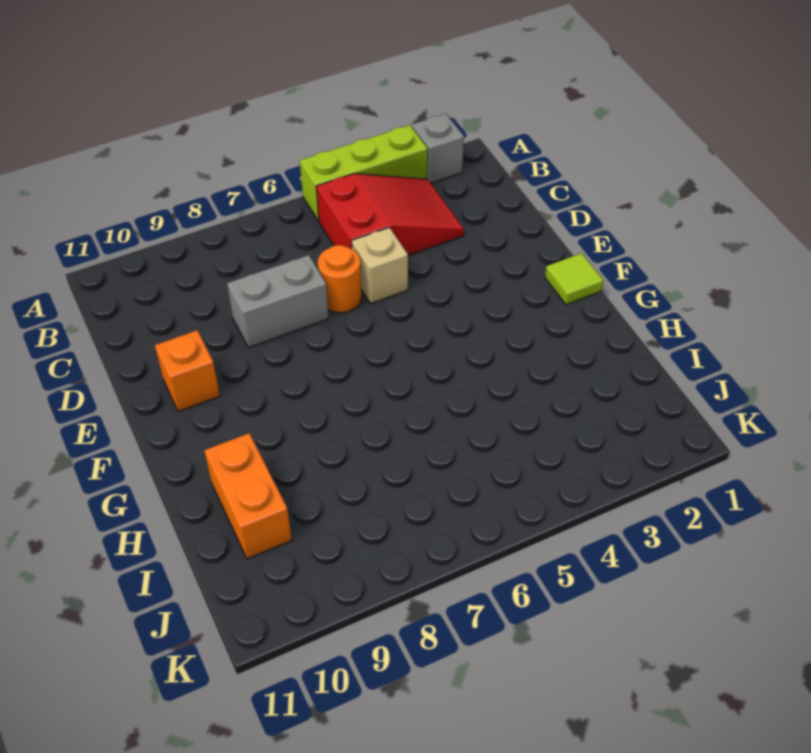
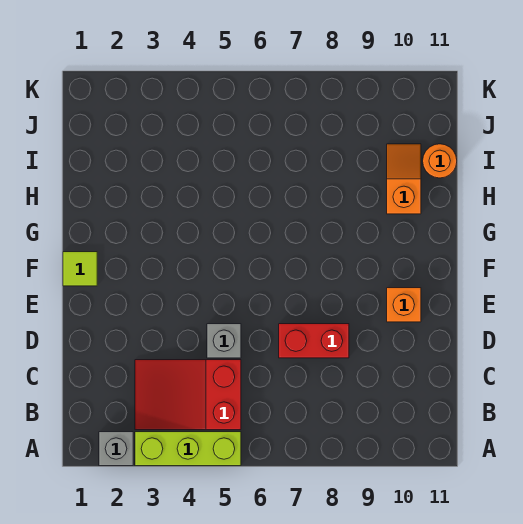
tan 1x1 brick [352,227,408,303] -> grey 1x1 brick [207,324,241,358]
orange 1x1 round brick [318,245,362,313] -> orange 1x1 round brick moved to [423,144,457,178]
grey 1x2 brick [227,255,329,348] -> red 1x2 brick [279,324,349,358]
orange 1x2 brick [204,433,292,559] -> orange 1x2 slope [387,144,421,214]

